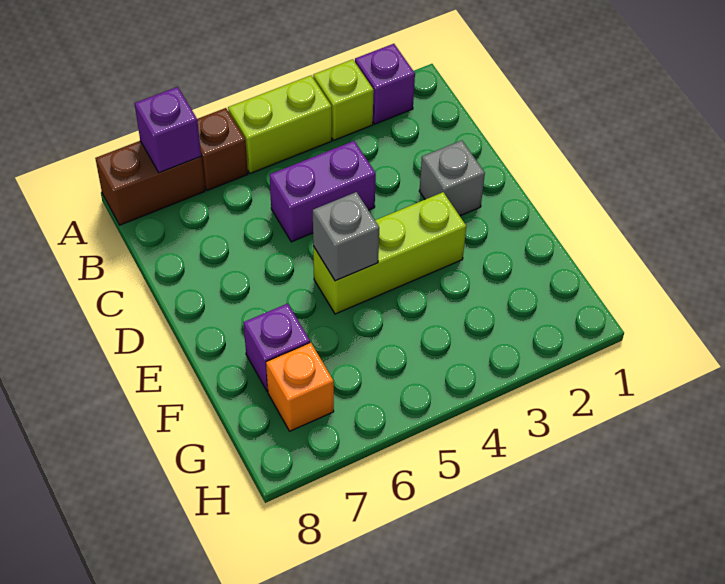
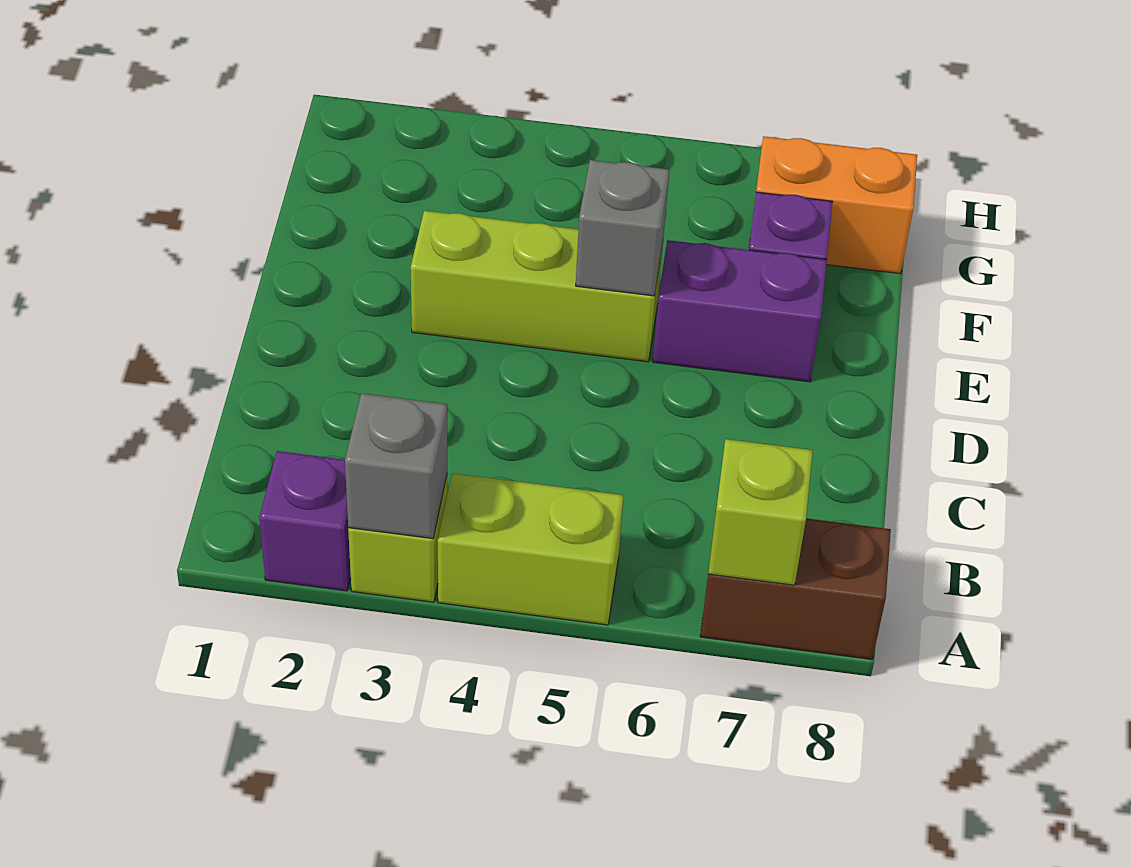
brown 1x1 brick [197,108,248,191] -> none
purple 1x1 brick [135,87,201,173] -> lime 1x1 brick [708,439,813,585]
purple 1x2 brick [270,141,376,242] -> purple 1x2 brick moved to [653,240,827,382]
grey 1x1 brick [419,140,485,216] -> grey 1x1 brick moved to [345,393,447,539]
orange 1x1 brick [266,343,334,431] -> orange 1x2 brick [756,136,917,274]

